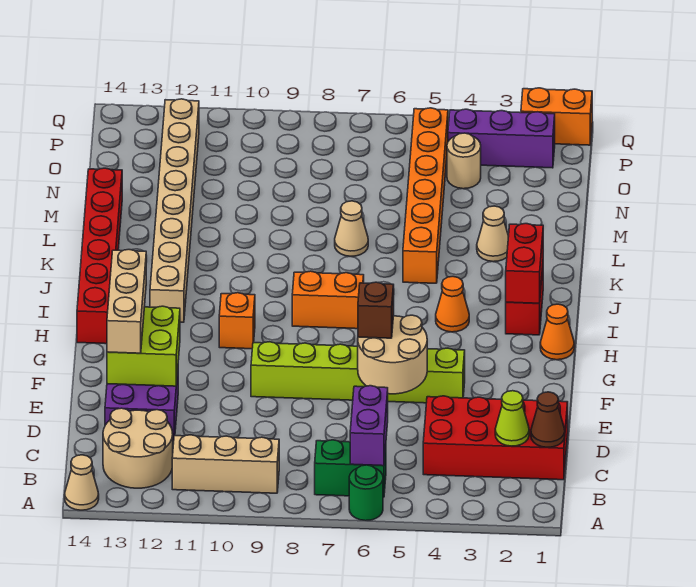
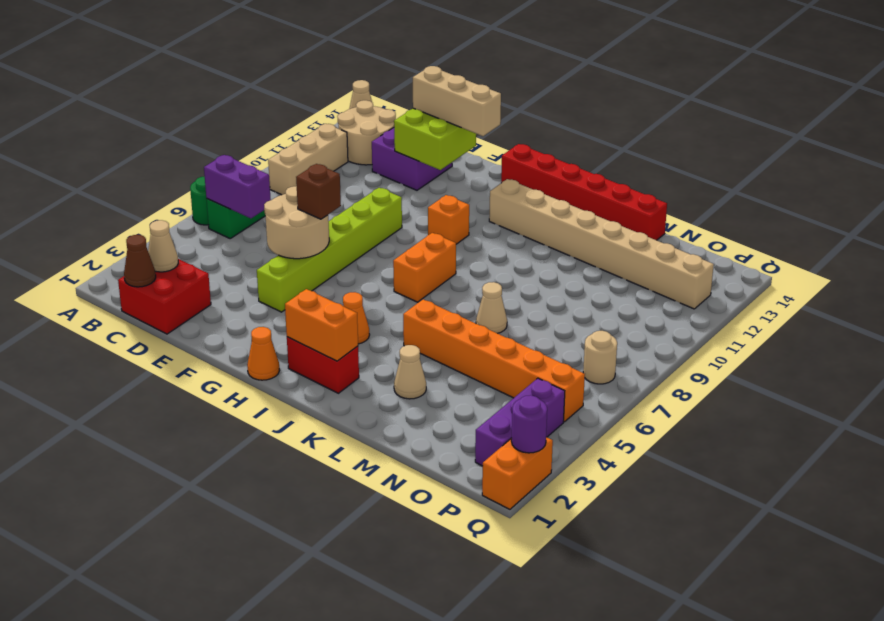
red 2x4 brick [423,396,568,480] -> red 2x2 brick [118,259,211,334]
lime 1x1 cone [495,391,529,446] -> tan 1x1 cone [148,220,178,272]
red 1x2 brick [506,224,543,303] -> orange 1x2 brick [285,289,358,361]
tan 1x1 round brick [447,133,481,189] -> tan 1x1 round brick moved to [583,331,617,384]
none -> purple 1x1 round brick [511,395,547,453]

